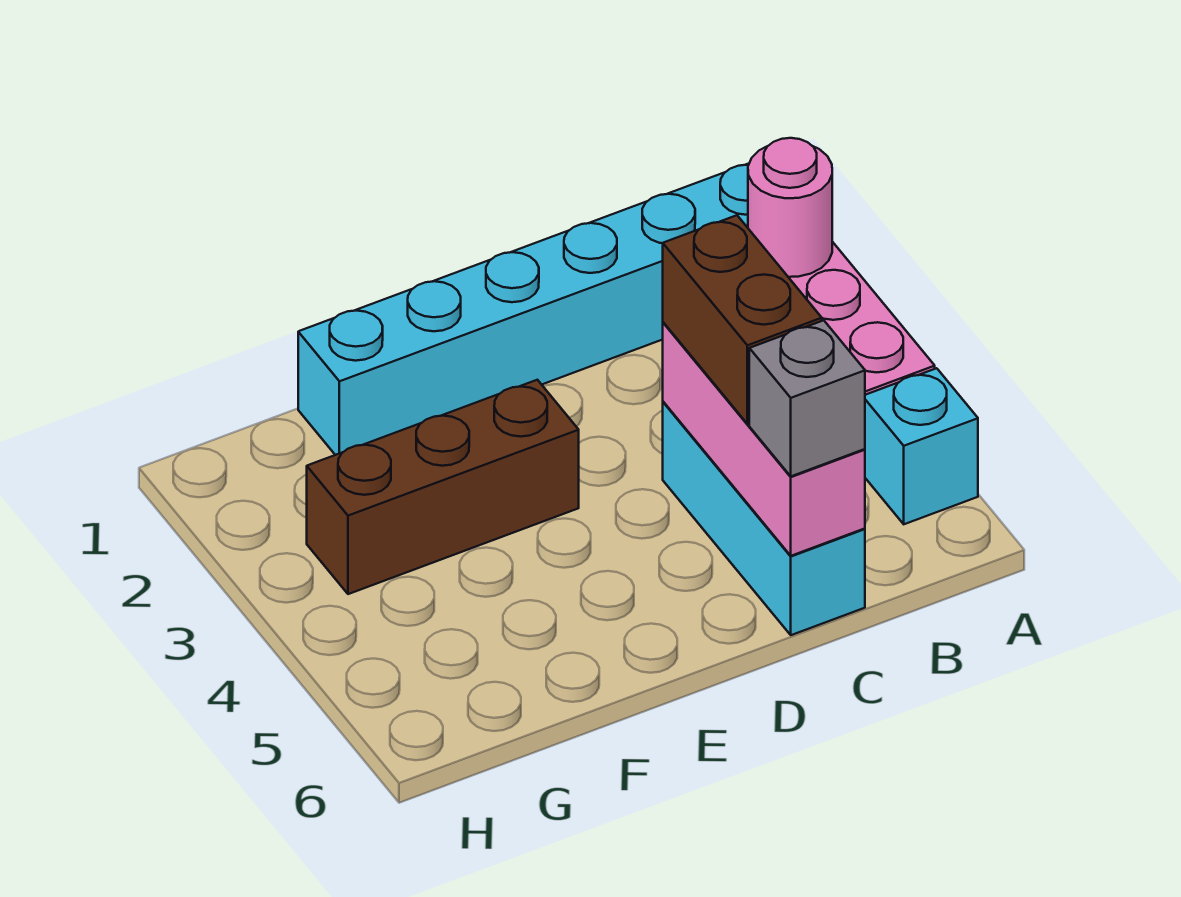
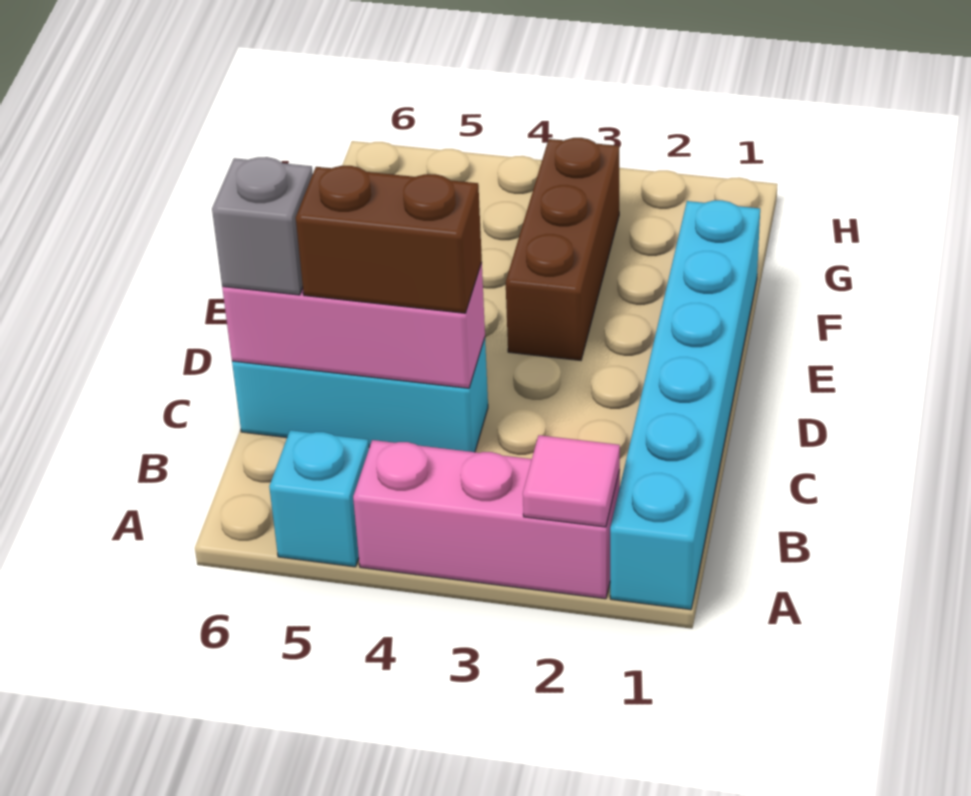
pink 1x1 round brick [748,138,832,277] -> pink 1x1 tile [523,435,620,527]

